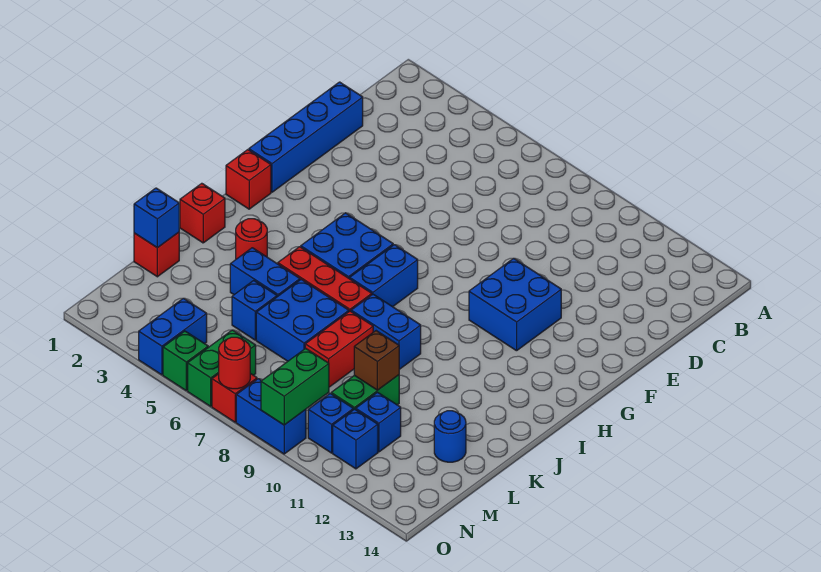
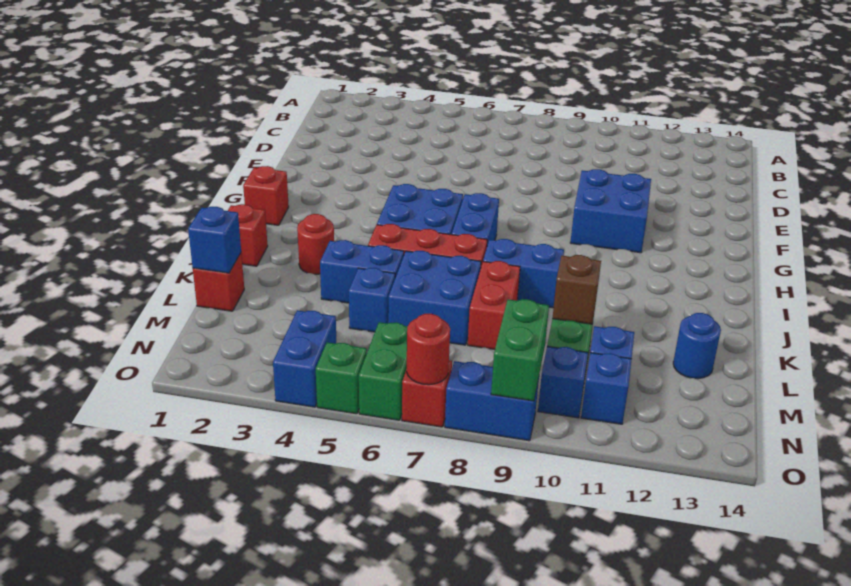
blue 1x4 brick [249,82,363,192] -> none

